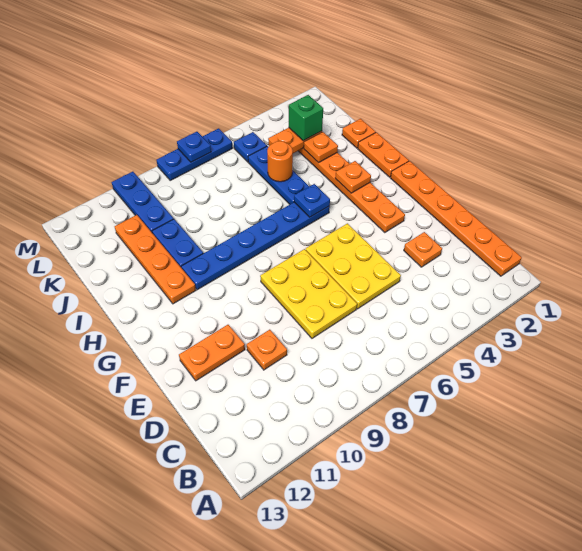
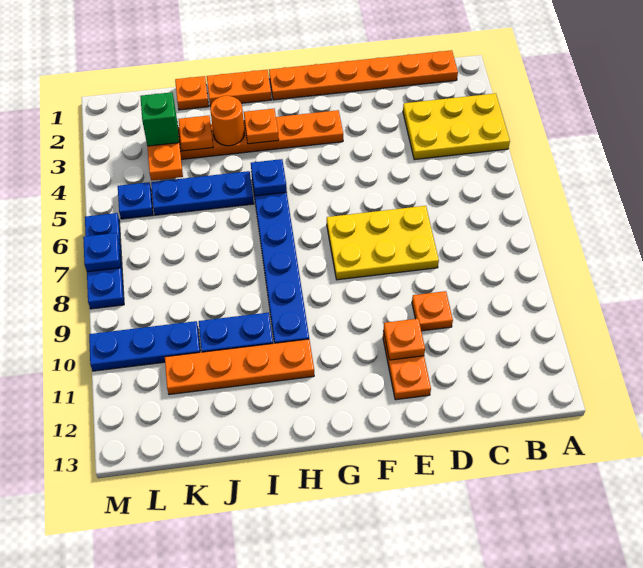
orange 1x1 plate [404,232,442,267] -> orange 1x1 plate moved to [383,319,425,360]
yellow 2x3 plate [306,223,401,309] -> yellow 2x3 plate moved to [403,93,510,160]
orange 1x1 round brick [267,141,293,182] -> orange 1x1 round brick moved to [210,96,244,146]

